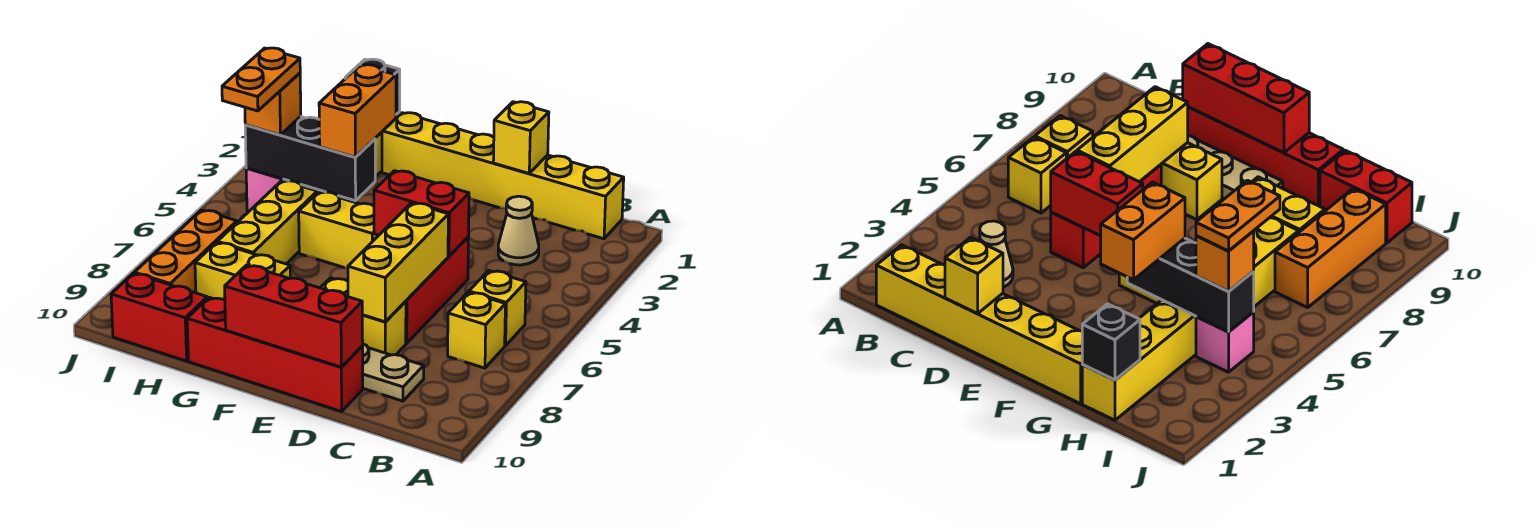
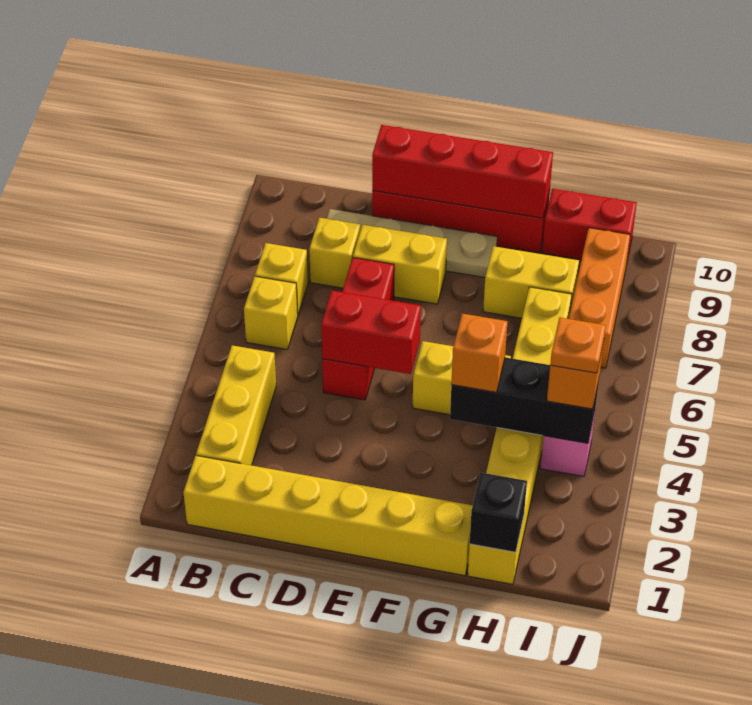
tan 1x1 cone [498,196,539,265] -> none
yellow 1x1 brick [493,102,549,173] -> yellow 1x1 brick moved to [309,217,360,288]
yellow 1x3 brick [348,203,448,322] -> yellow 1x3 brick moved to [196,345,276,465]
red 1x3 brick [225,265,363,367] -> red 1x4 brick [372,125,553,218]
orange 1x2 brick [319,65,396,157] -> orange 1x1 brick [451,314,508,392]
orange 1x2 plate [222,48,300,111] -> orange 1x1 plate [550,317,606,373]

